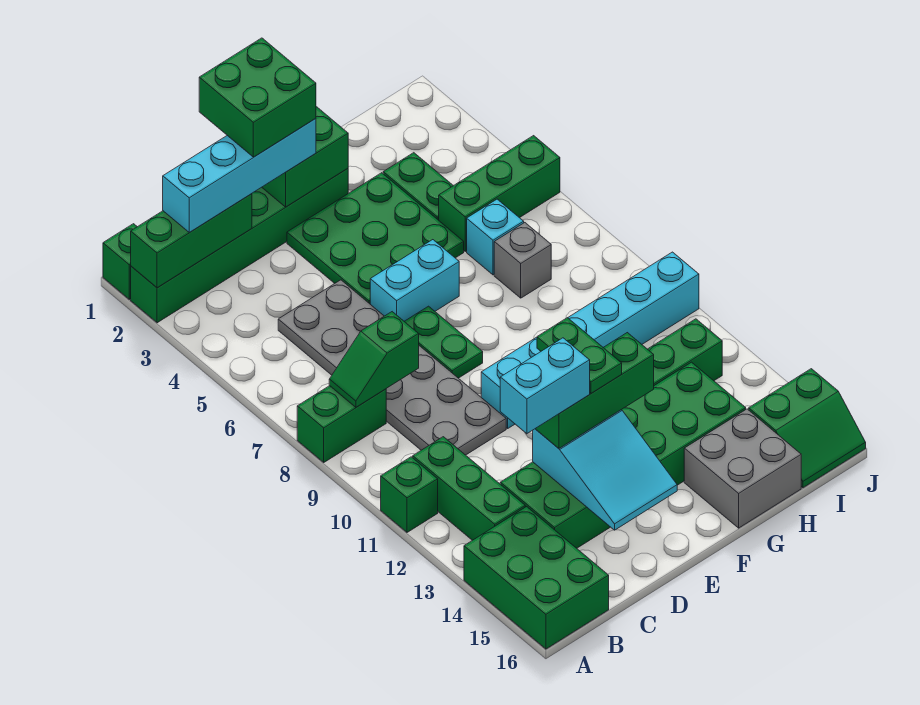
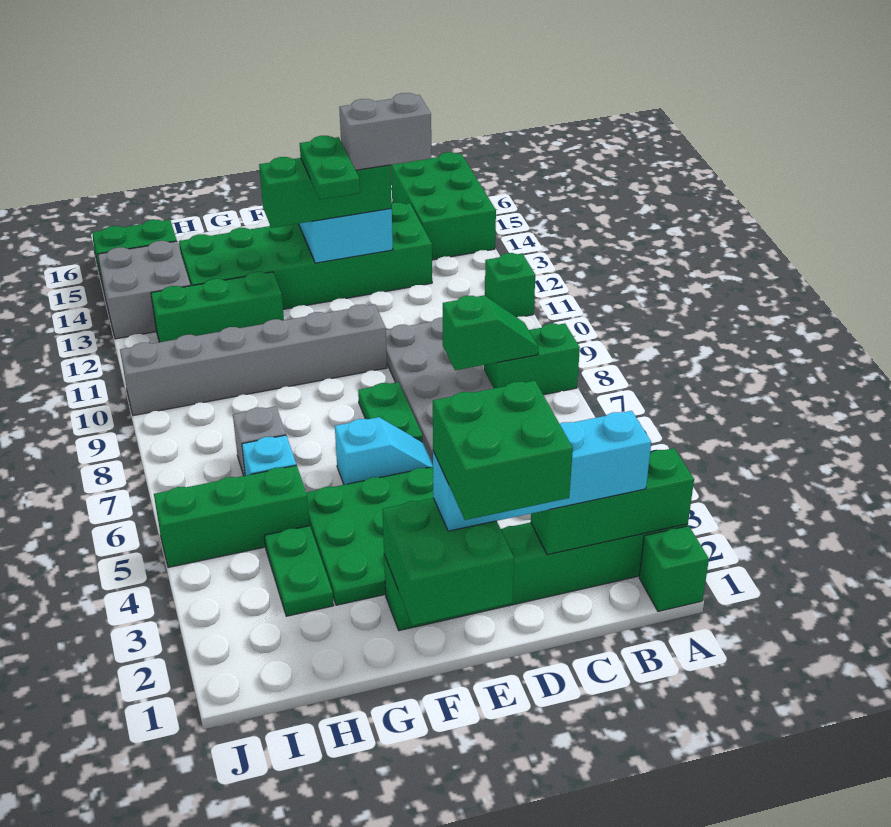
green 1x3 brick [413,437,525,540] -> none
cyan 1x2 brick [500,338,590,434] -> grey 1x2 brick [339,93,431,170]
cyan 1x2 brick [370,240,459,321] -> cyan 1x2 slope [335,417,433,485]
cyan 1x6 brick [481,252,699,428] -> grey 1x6 brick [120,304,387,416]
grey 2x2 brick [684,409,801,528] -> grey 2x2 brick moved to [98,241,191,339]

